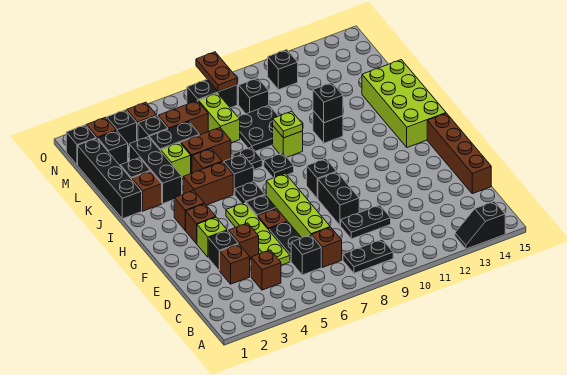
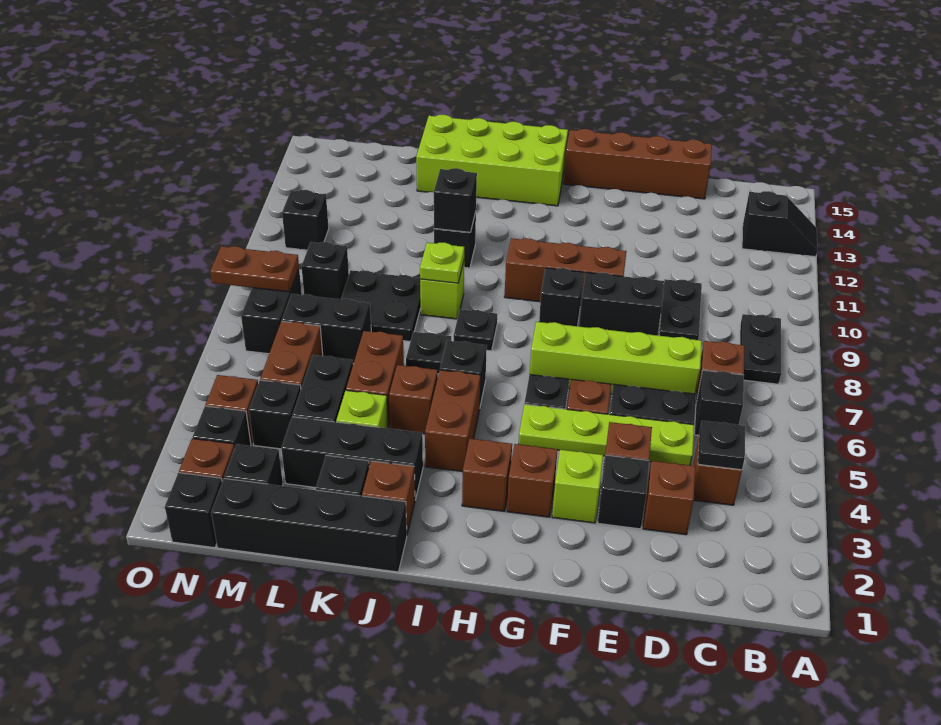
black 1x2 slope [455,201,505,249] -> black 1x2 slope turned to [742,191,817,257]
none -> brown 1x3 brick [505,238,626,306]
black 1x1 plate [235,182,265,203] -> black 1x1 plate moved to [698,421,745,470]
lime 1x2 brick [198,93,240,143] -> black 1x2 brick [282,294,371,364]

